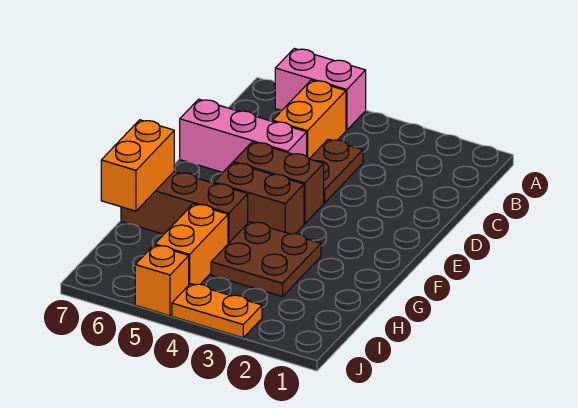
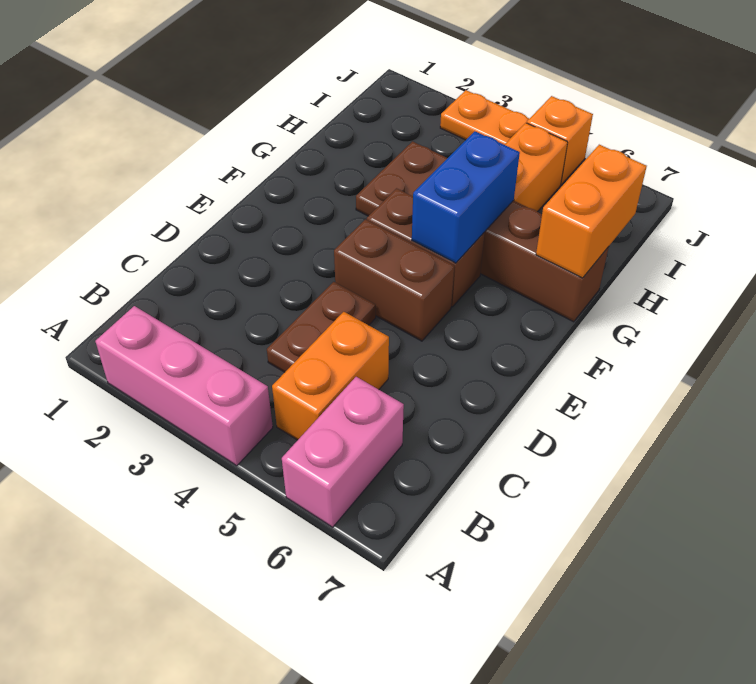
pink 1x2 brick [275,49,366,130] -> pink 1x2 brick turned to [282,377,404,527]
pink 1x3 brick [180,99,307,172] -> pink 1x3 brick moved to [95,306,273,466]
none -> blue 1x2 brick [412,131,520,263]

